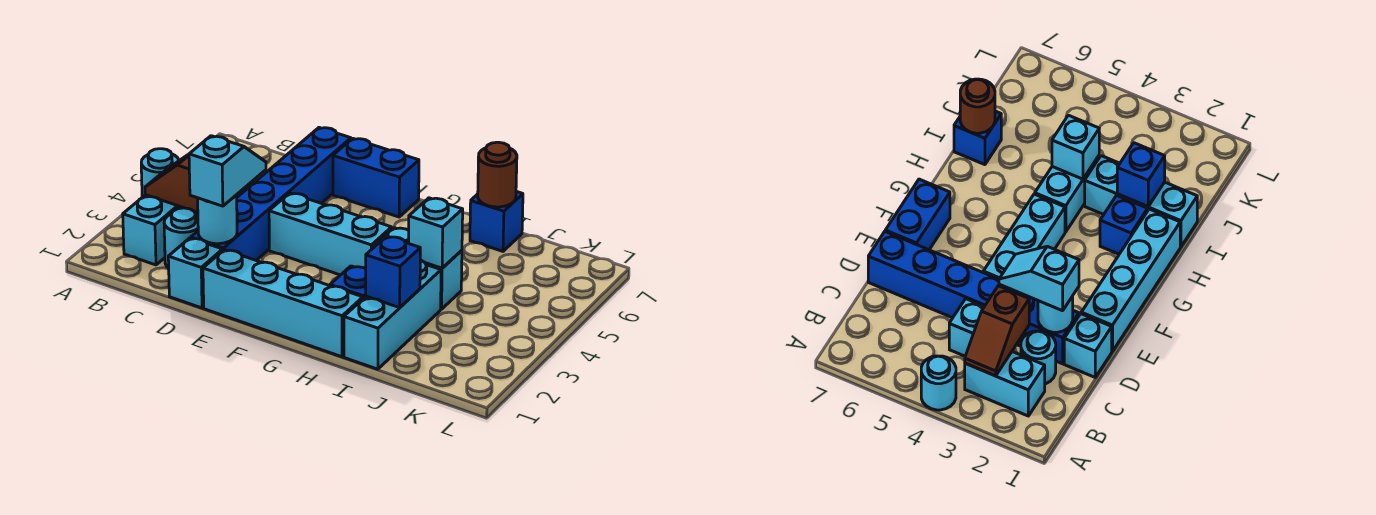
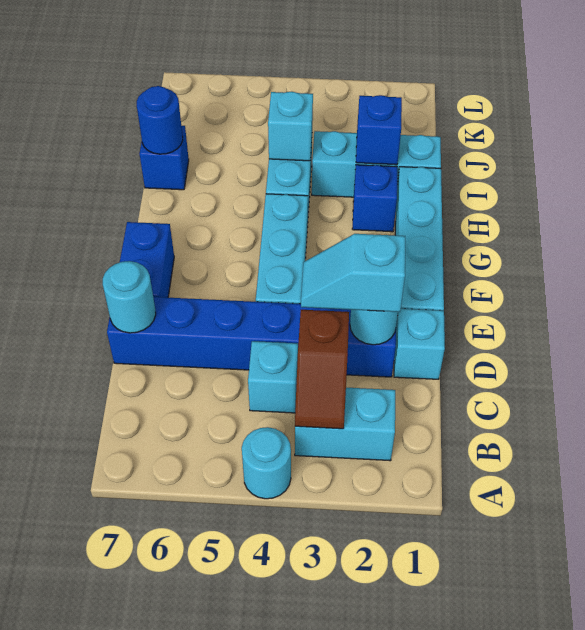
cyan 1x1 round brick [164,208,198,268] -> cyan 1x1 round brick moved to [103,261,156,333]
brown 1x1 round brick [478,142,517,207] -> blue 1x1 round brick [137,86,183,154]

